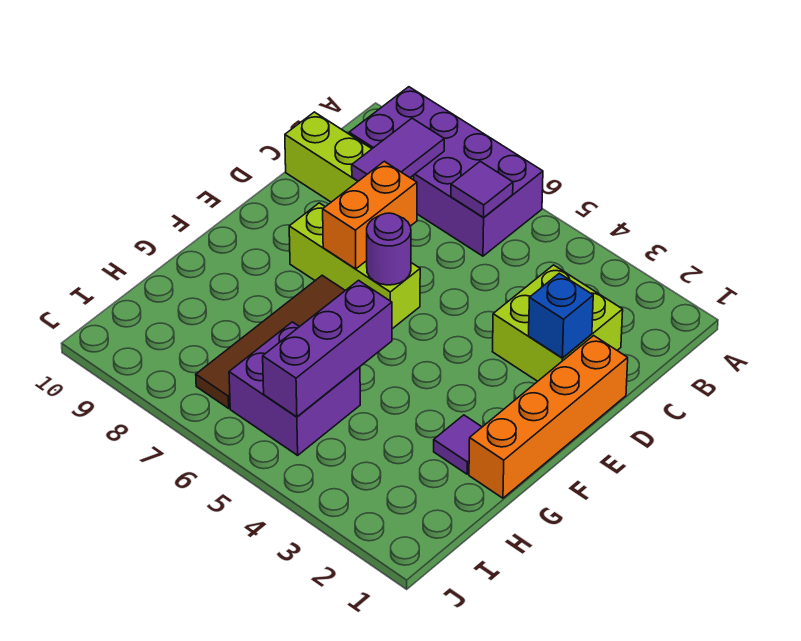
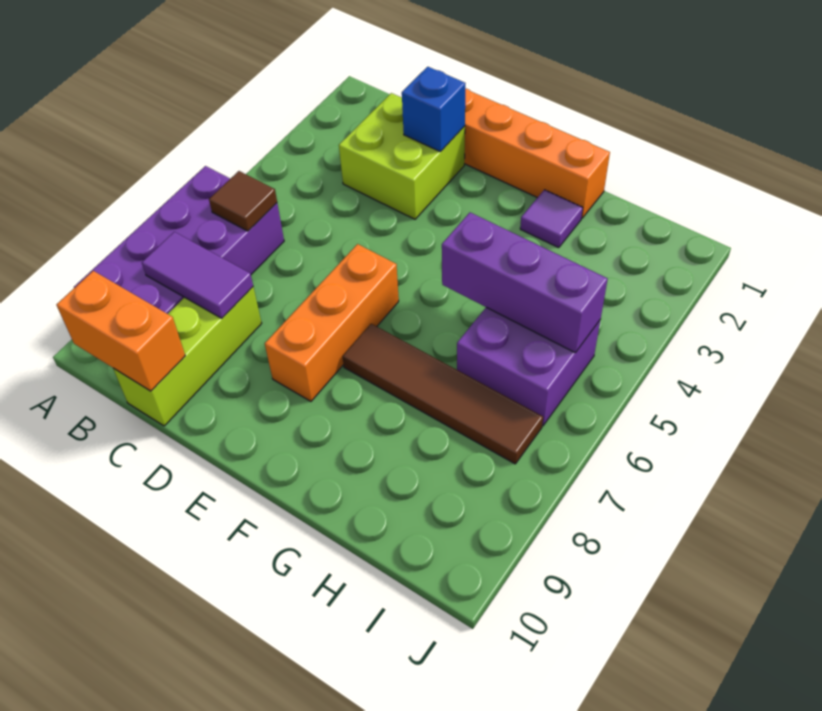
purple 1x1 tile [451,161,513,218] -> brown 1x1 tile [209,171,277,231]
orange 1x2 brick [323,161,417,269] -> orange 1x2 brick moved to [56,271,185,391]
lime 1x3 brick [289,203,420,329] -> orange 1x3 brick [265,244,399,401]
purple 1x1 round brick [367,213,411,285] -> none

